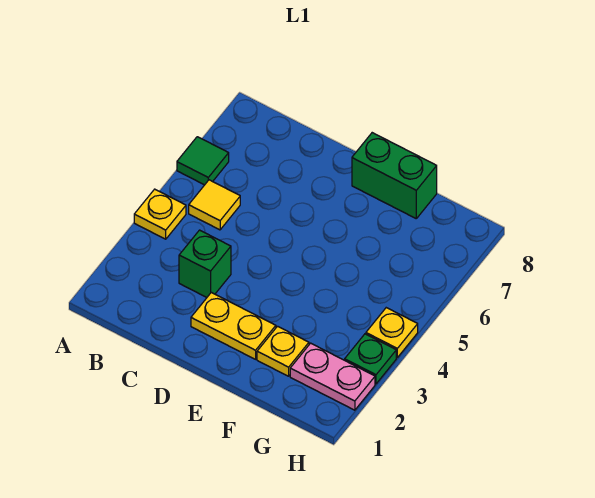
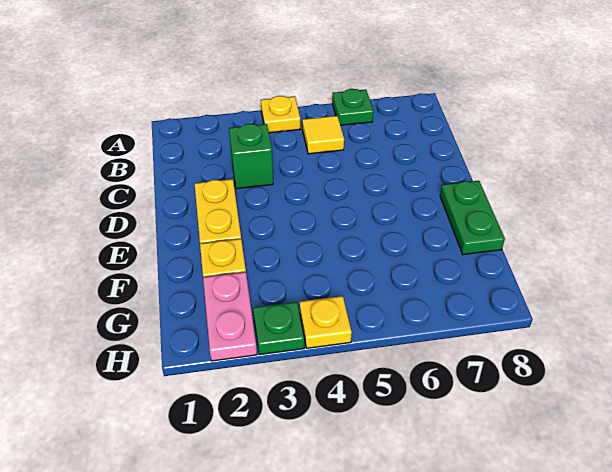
green 1x1 tile [177,137,229,185] -> green 1x1 plate [332,89,374,125]
green 1x2 brick [352,133,437,218] -> green 1x2 plate [440,181,505,255]

